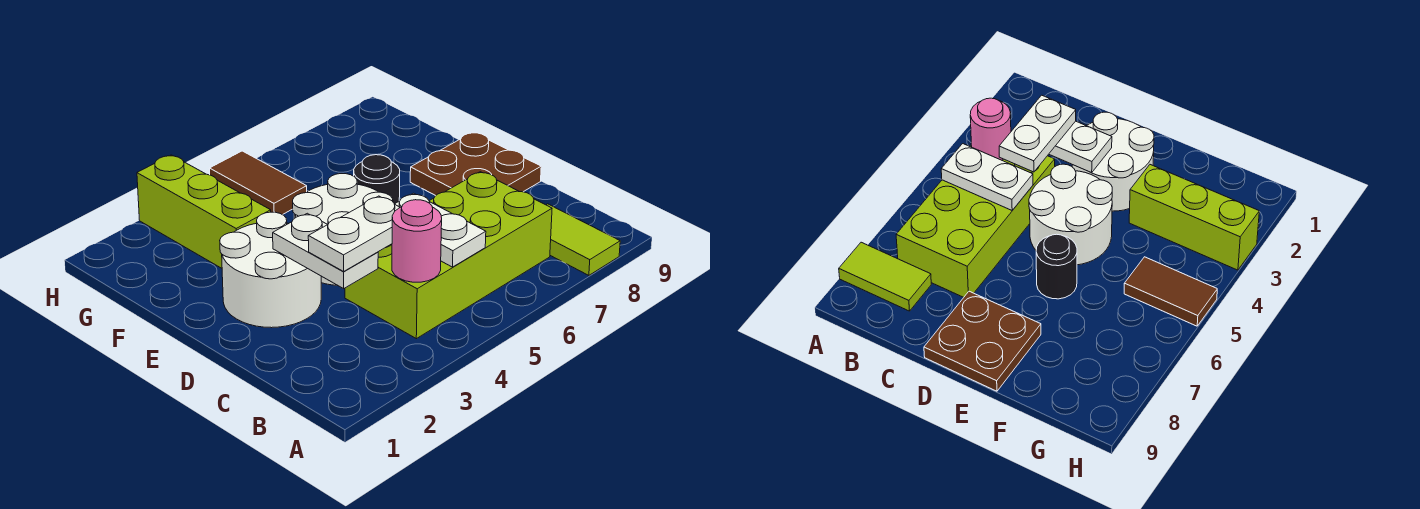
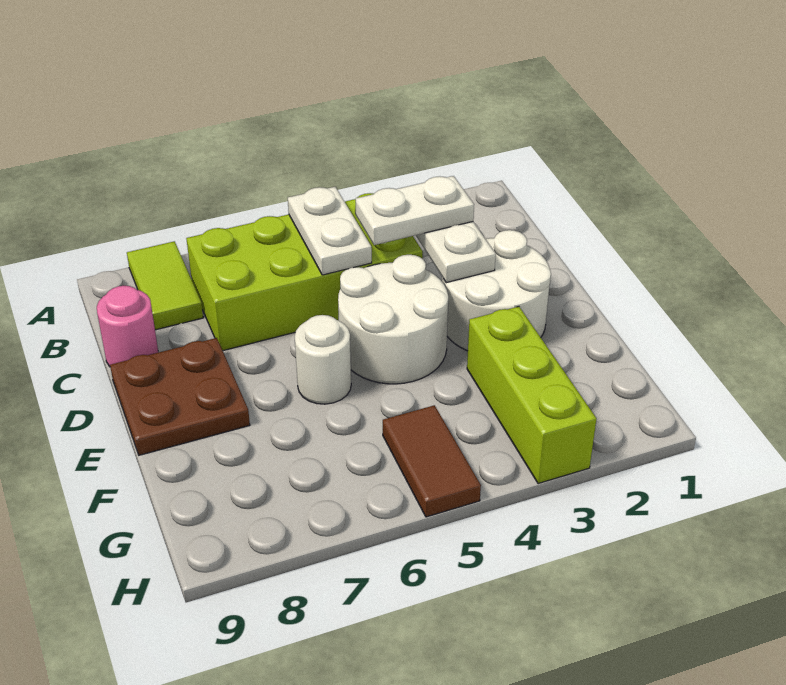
pink 1x1 round brick [392,200,442,282] -> pink 1x1 round brick moved to [97,286,158,367]
black 1x1 round brick [354,155,400,204] -> white 1x1 round brick [295,315,351,404]

